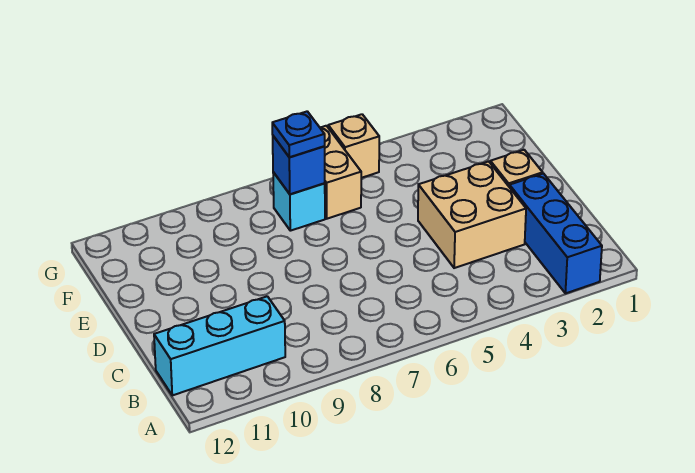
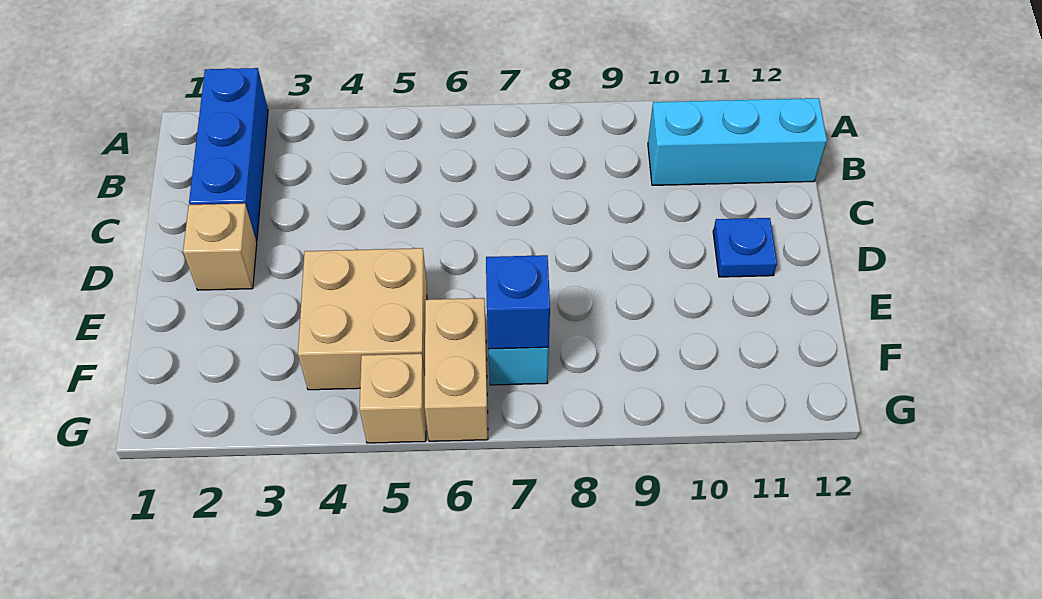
tan 2x2 brick [418,161,526,268] -> tan 2x2 brick moved to [298,248,427,390]
blue 1x1 plate [272,111,325,157] -> blue 1x1 plate moved to [713,218,777,277]

